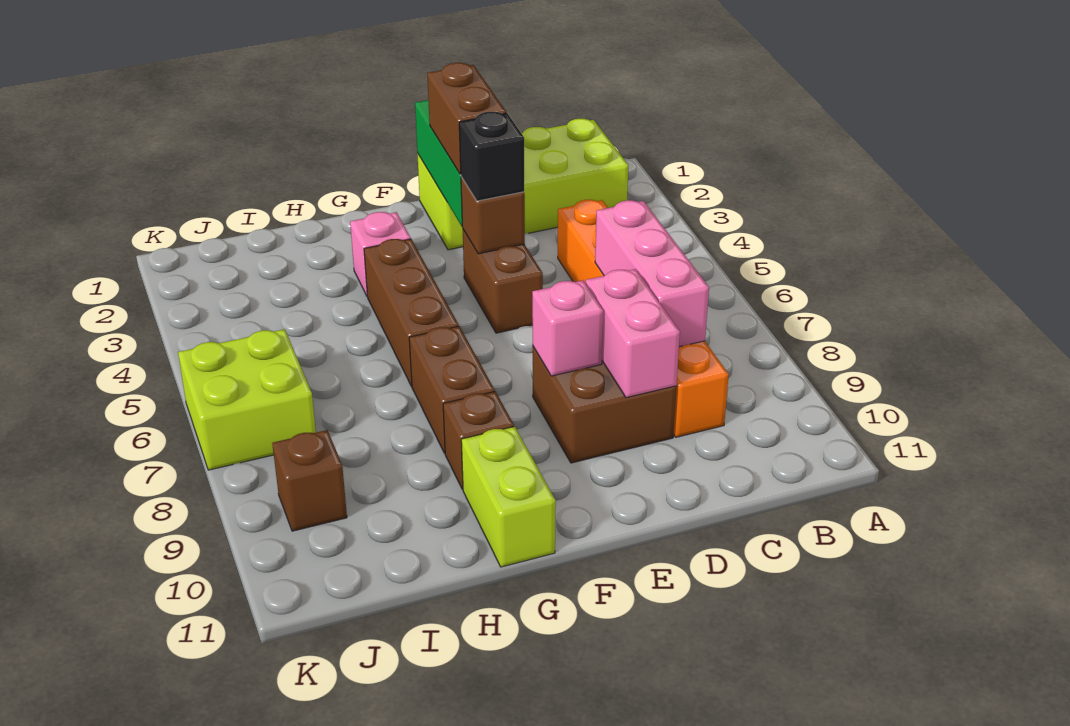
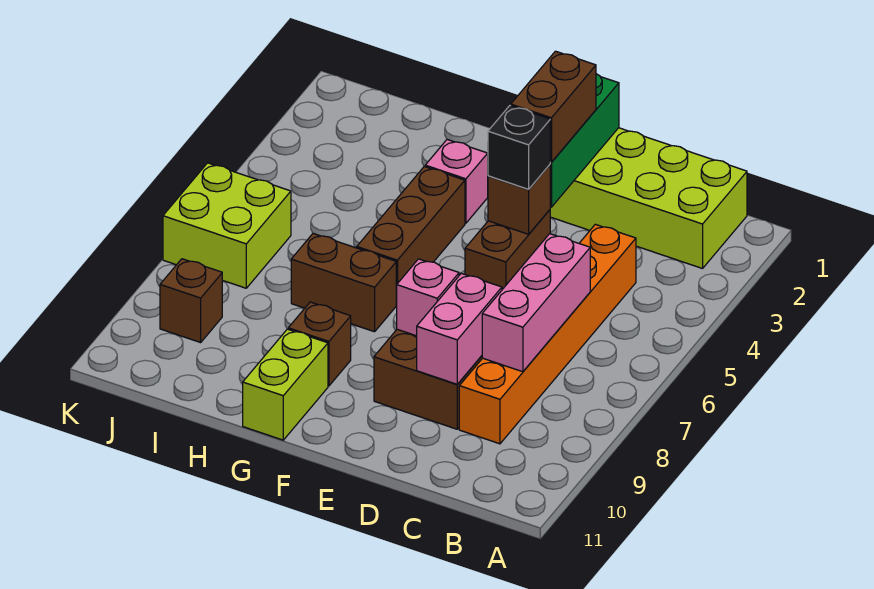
brown 1x2 brick [409,326,495,453] -> brown 1x2 brick turned to [291,233,396,332]

